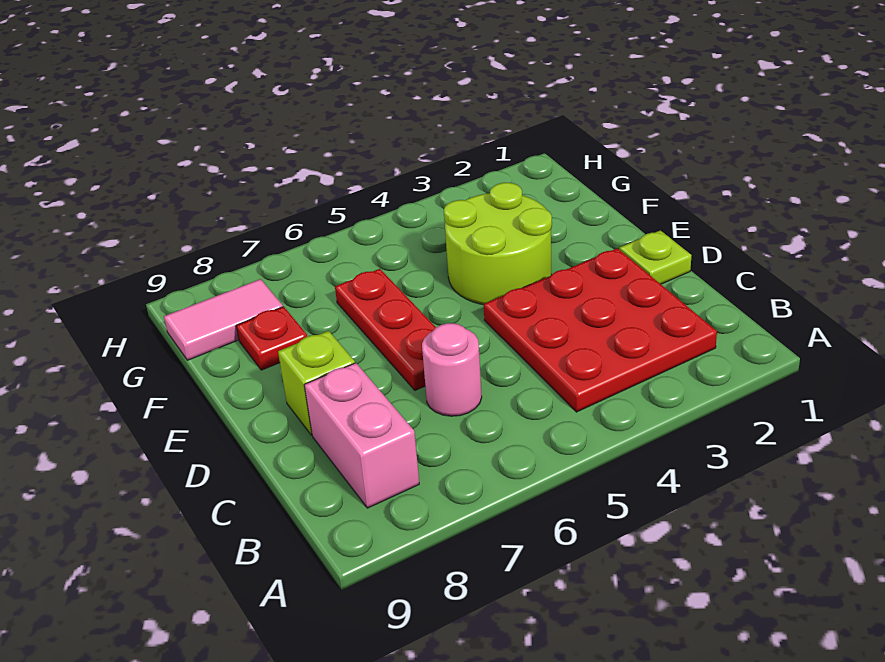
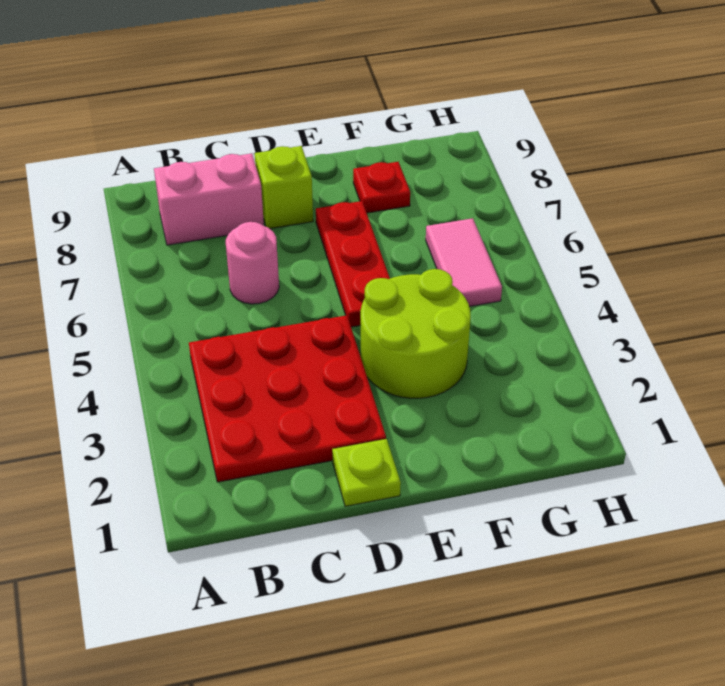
red 1x3 plate [335,269,436,390] -> red 1x3 plate turned to [316,201,390,327]
pink 1x2 tile [164,279,283,360] -> pink 1x2 tile moved to [426,218,502,307]

